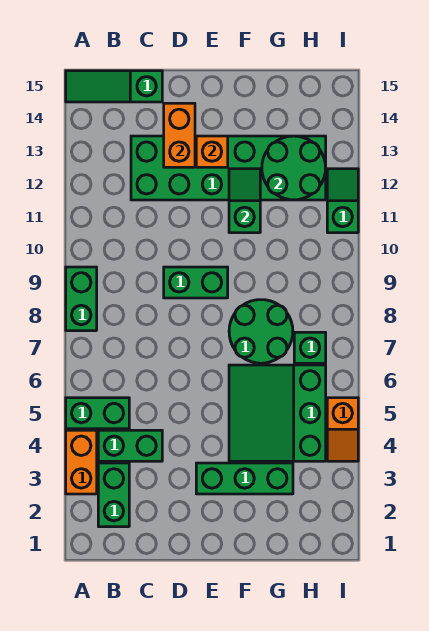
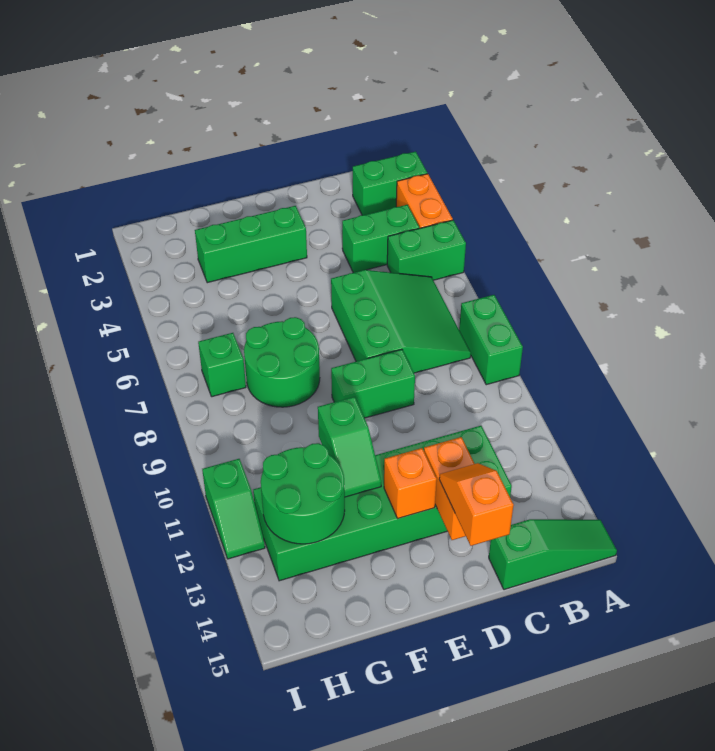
green 1x2 brick [98,463,129,527] -> green 1x2 brick turned to [353,151,427,215]
green 3x3 slope [229,365,326,461] -> green 3x3 slope moved to [331,270,471,373]
orange 1x2 slope [327,398,358,461] -> orange 1x2 slope moved to [439,463,514,546]

